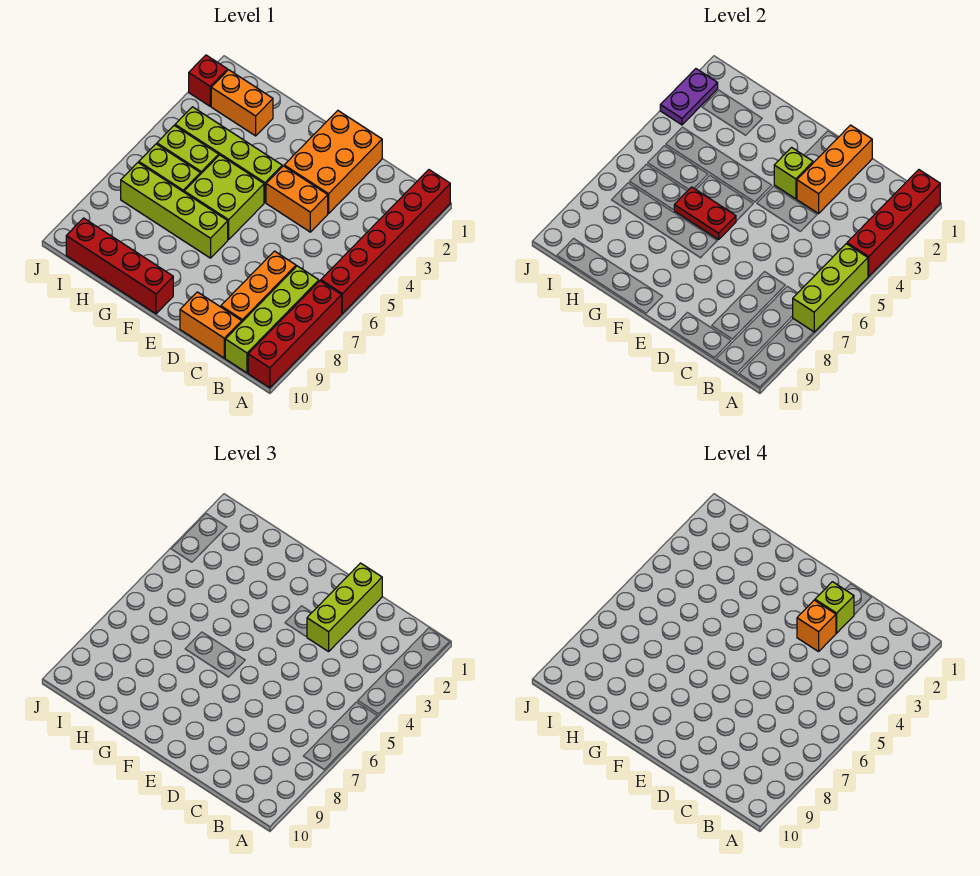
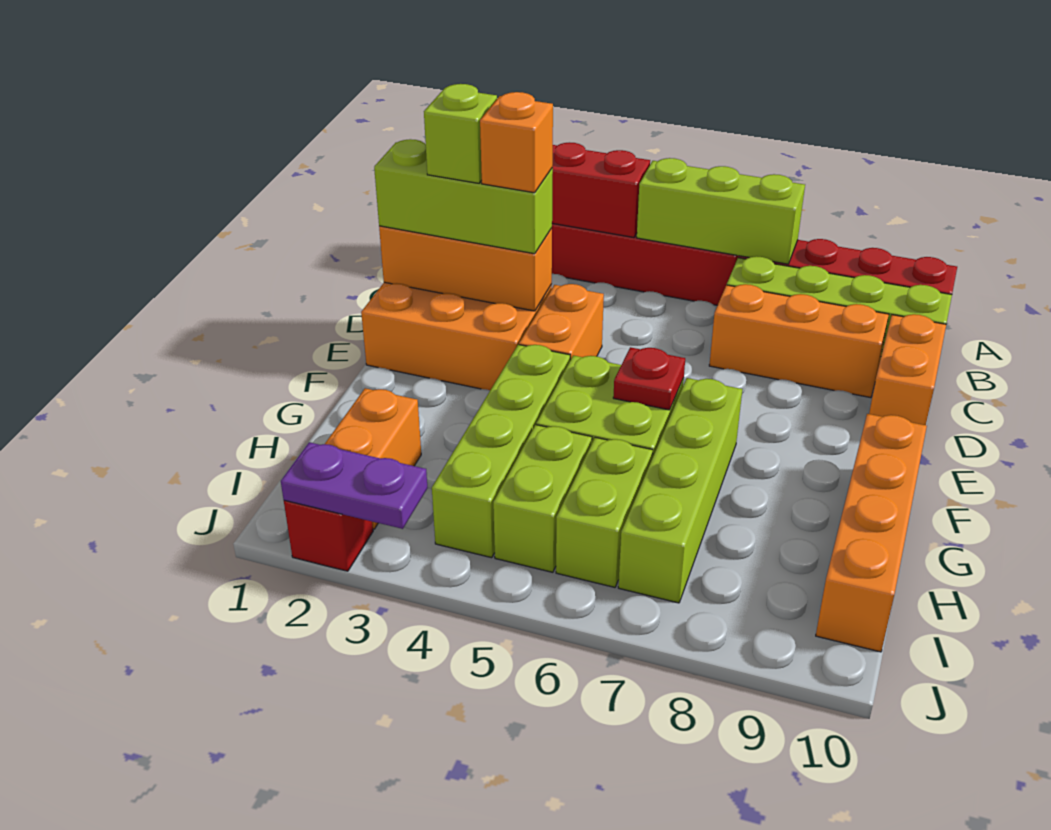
lime 1x1 brick [774,148,813,199] -> none
red 1x2 plate [674,187,736,240] -> red 1x1 plate [613,347,685,410]
red 1x4 brick [66,218,173,314] -> orange 1x4 brick [816,414,927,652]

